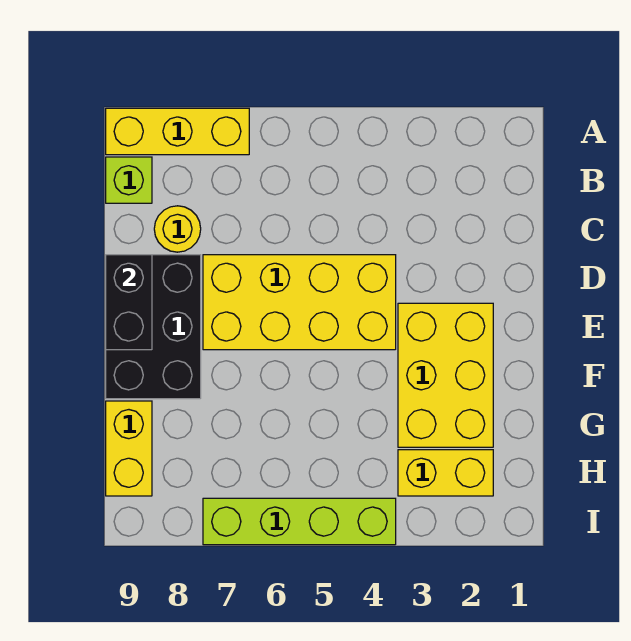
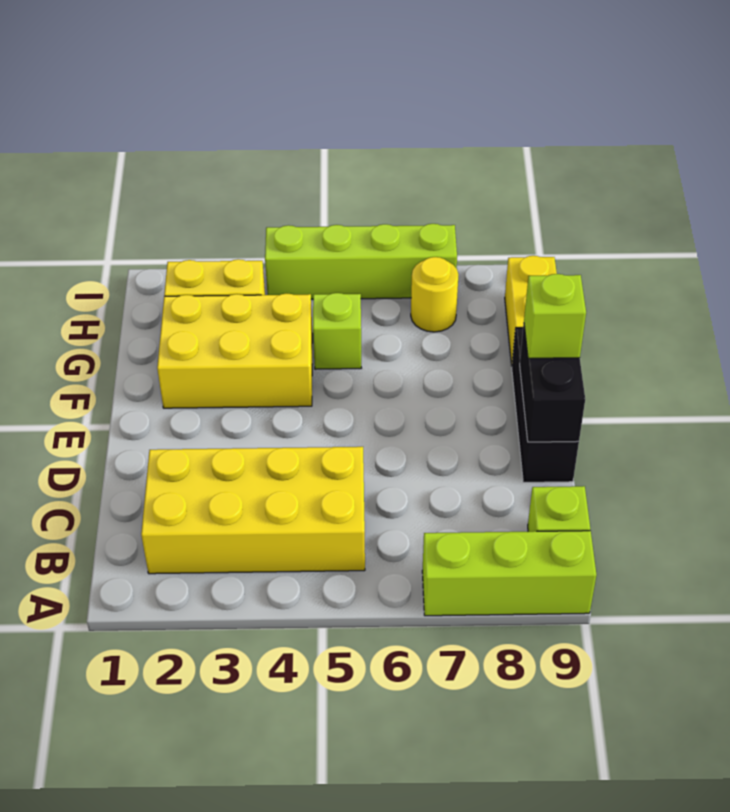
yellow 1x3 brick [106,108,249,155] -> lime 1x3 brick [422,531,597,616]
yellow 1x1 round brick [154,206,201,252] -> yellow 1x1 round brick moved to [411,257,458,332]
yellow 2x4 brick [203,255,396,350] -> yellow 2x4 brick moved to [141,447,365,574]
black 2x3 brick [106,255,201,399] -> black 1x3 brick [512,328,579,482]
yellow 2x3 brick [398,303,493,447] -> yellow 2x3 brick turned to [157,293,313,408]
none -> lime 1x1 brick [524,274,586,358]
none -> lime 1x1 brick [313,293,361,369]

